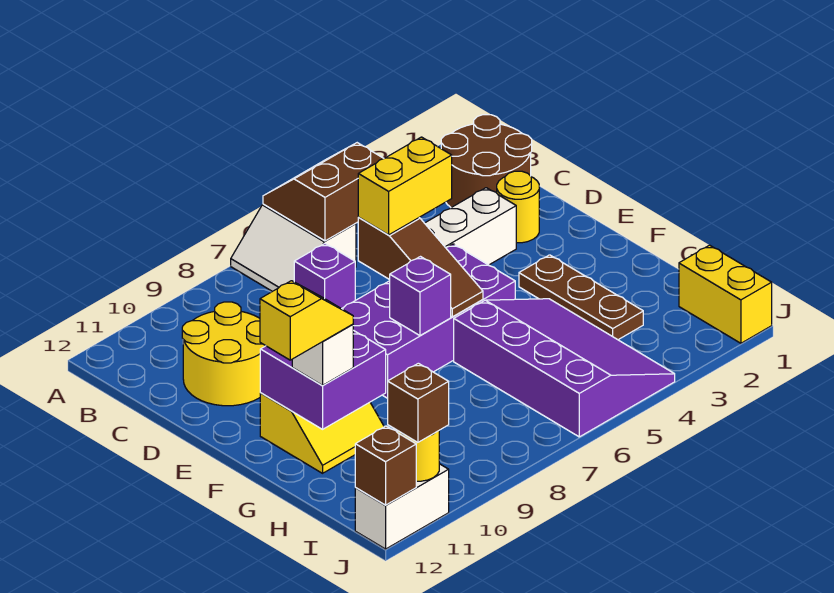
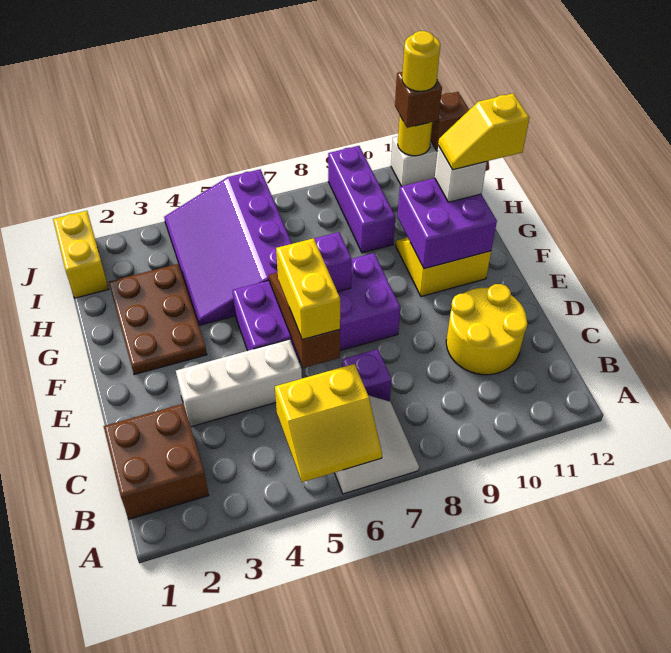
brown 2x2 slope [263,143,384,241] -> yellow 2x2 slope [275,364,382,482]
brown 2x2 round brick [441,115,532,208] -> brown 2x2 brick [104,404,209,519]
yellow 1x1 round brick [497,171,539,243] -> yellow 1x1 round brick moved to [402,31,440,91]
yellow 1x2 brick [358,137,452,235] -> yellow 1x2 brick turned to [276,238,340,340]
brown 1x3 plate [519,255,643,340] -> brown 2x3 plate [109,264,207,375]
none -> purple 1x3 brick [328,146,395,253]

